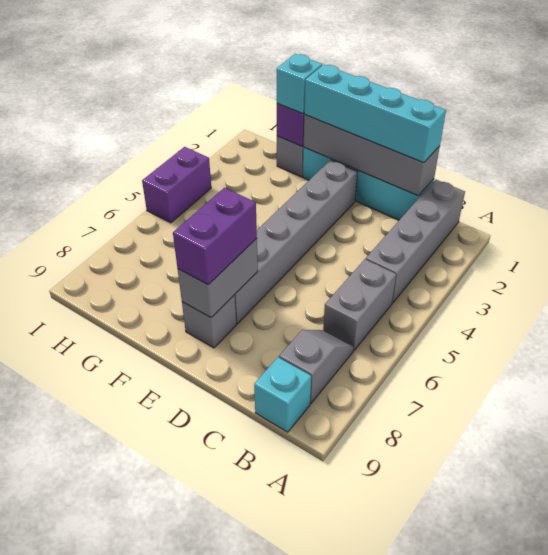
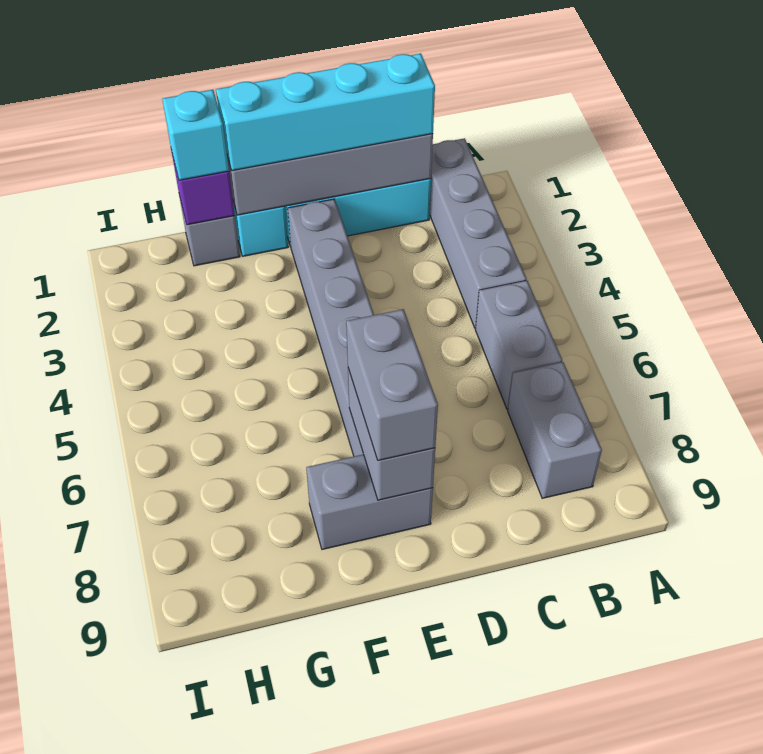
grey 1x2 slope [279,330,354,403] -> grey 1x2 brick [508,362,602,498]
cyan 1x1 brick [254,357,311,432] -> none
purple 1x2 brick [173,188,257,285] -> grey 1x2 brick [346,309,438,460]
grey 1x1 brick [182,295,236,348] -> grey 1x2 brick [306,454,433,549]
purple 1x2 brick [142,147,211,223] -> none

